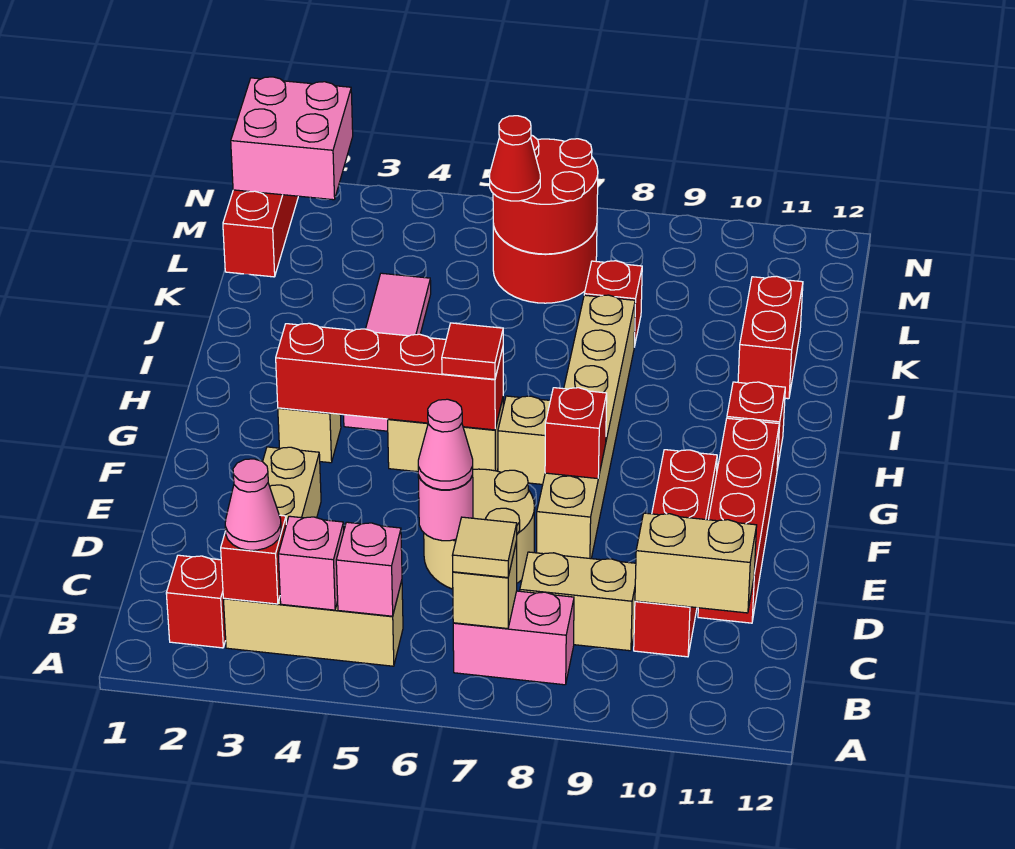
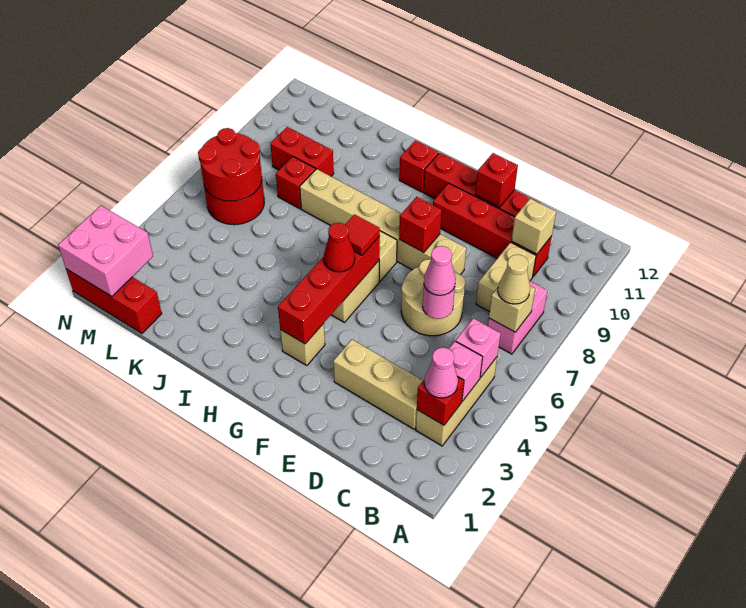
red 1x1 brick [166,555,226,648] -> red 1x1 brick moved to [475,153,518,207]
tan 1x1 tile [452,517,517,578] -> tan 1x1 cone [498,255,530,304]
tan 1x2 brick [635,513,757,613] -> tan 1x1 brick [511,198,556,254]
pink 1x4 tile [344,273,431,431] -> none
red 1x2 brick [738,276,803,399] -> red 1x2 brick moved to [270,127,334,176]
red 1x1 cone [490,116,540,201] -> red 1x1 cone moved to [324,223,355,272]

